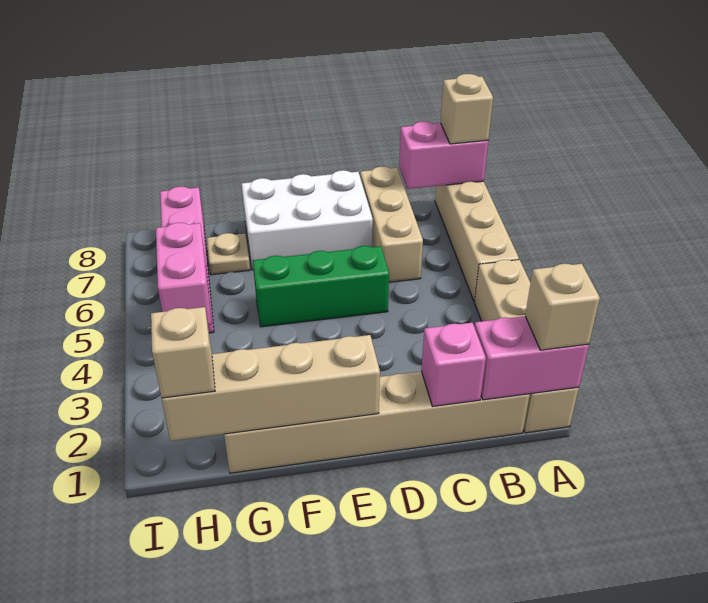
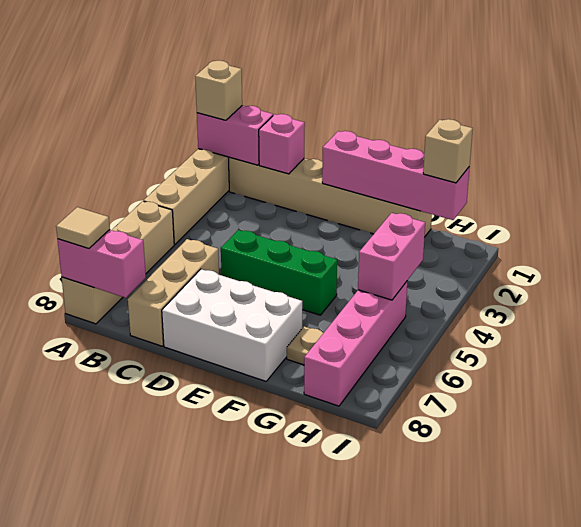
tan 1x1 brick [441,74,493,144] -> tan 1x1 tile [56,207,110,248]
tan 1x4 brick [162,335,380,441] -> pink 1x4 brick [322,131,470,220]

